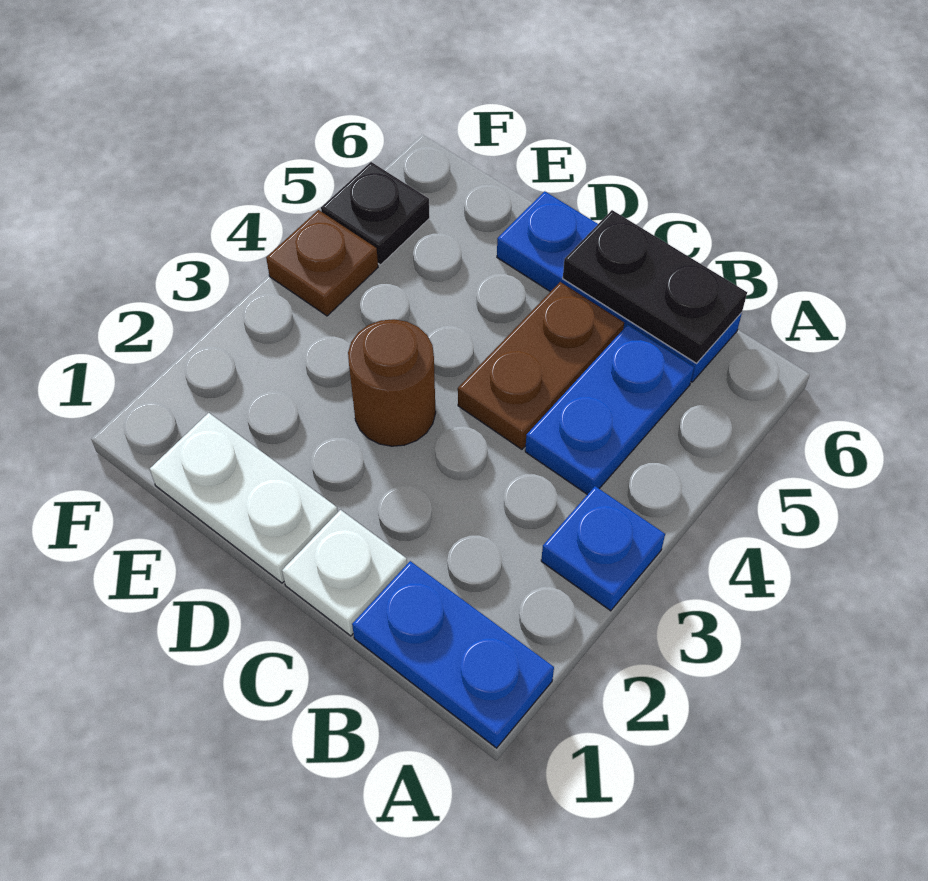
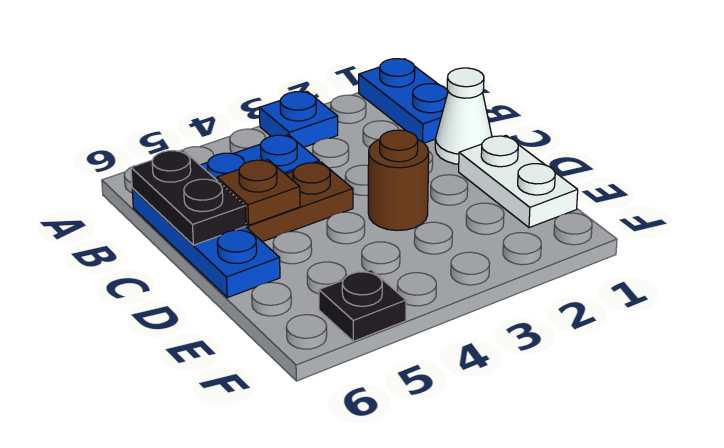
white 1x1 plate [282,510,407,636] -> white 1x1 cone [435,68,492,164]
brown 1x1 plate [266,210,378,316] -> brown 1x1 plate moved to [217,160,300,225]

